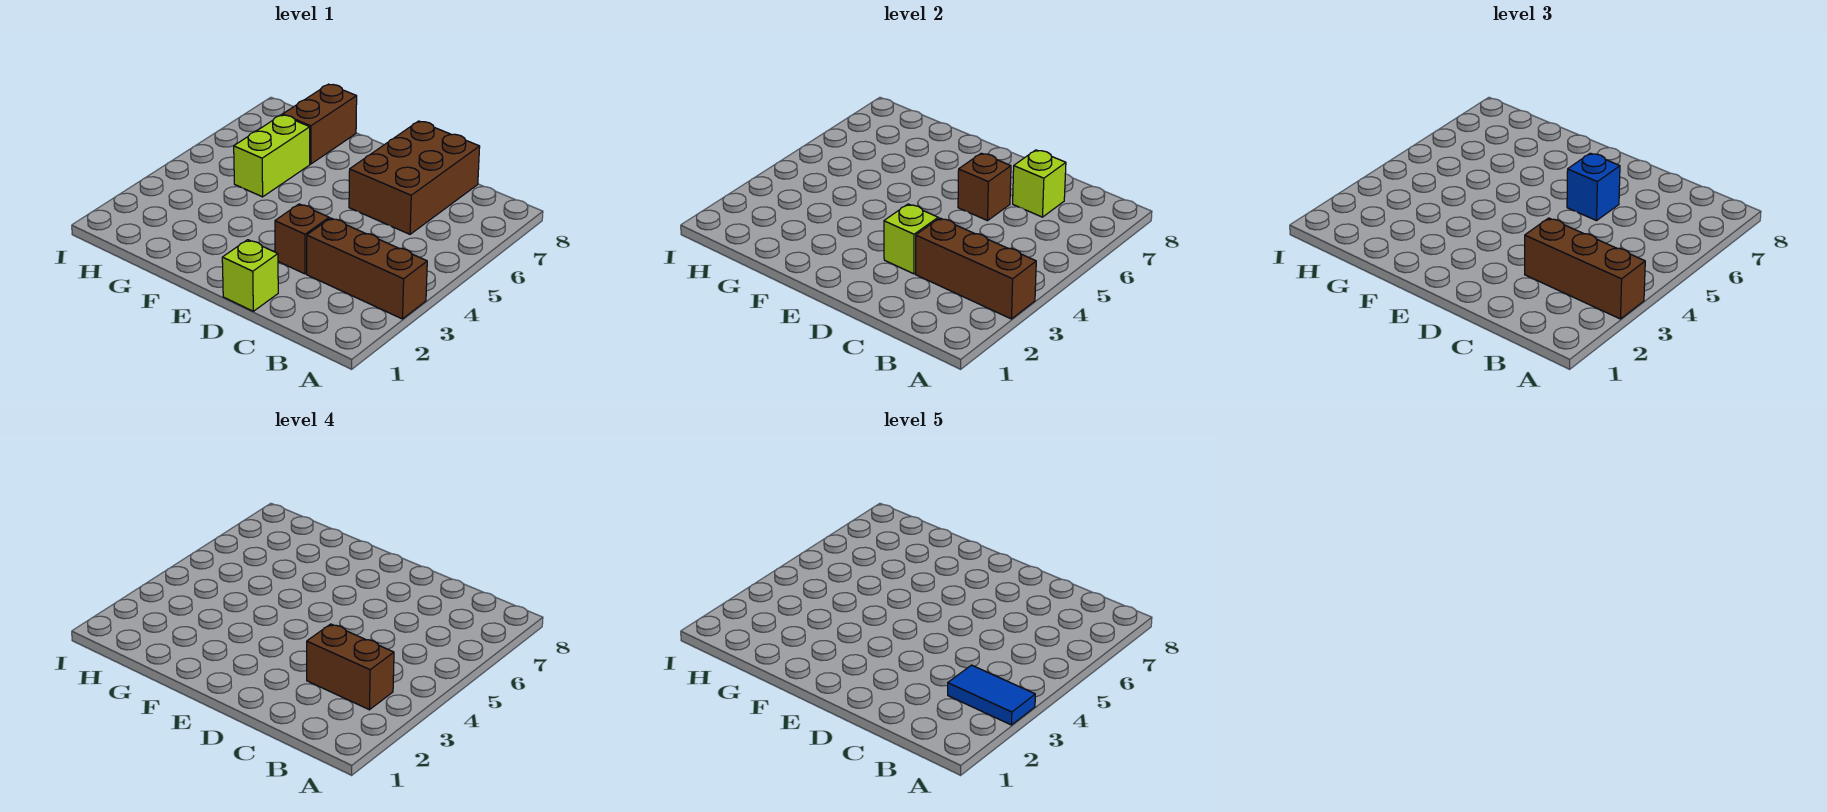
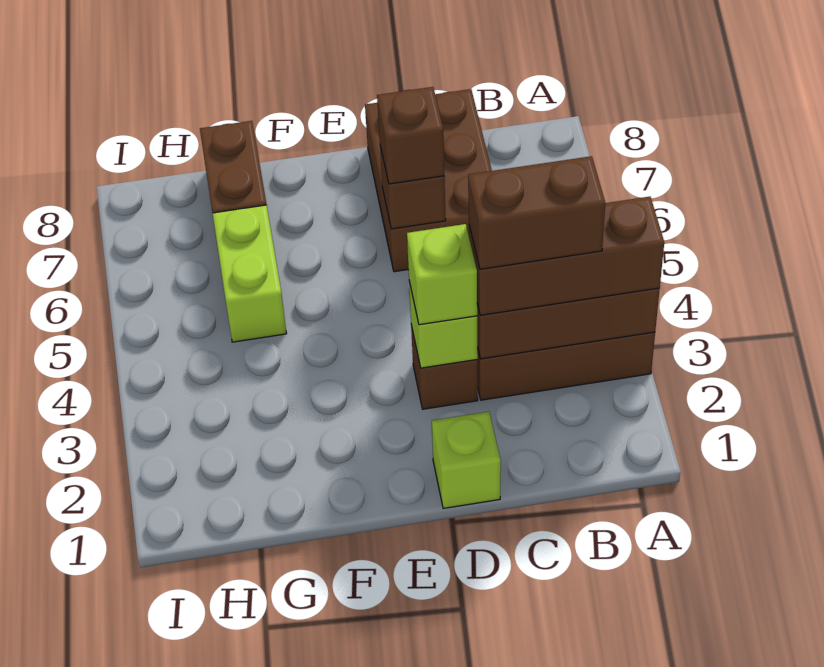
blue 1x2 tile [948,665,1035,725] -> none
lime 1x1 brick [1013,150,1066,217] -> lime 1x1 brick moved to [407,224,477,325]
blue 1x1 brick [1567,153,1620,221] -> brown 1x1 brick [377,87,444,184]

